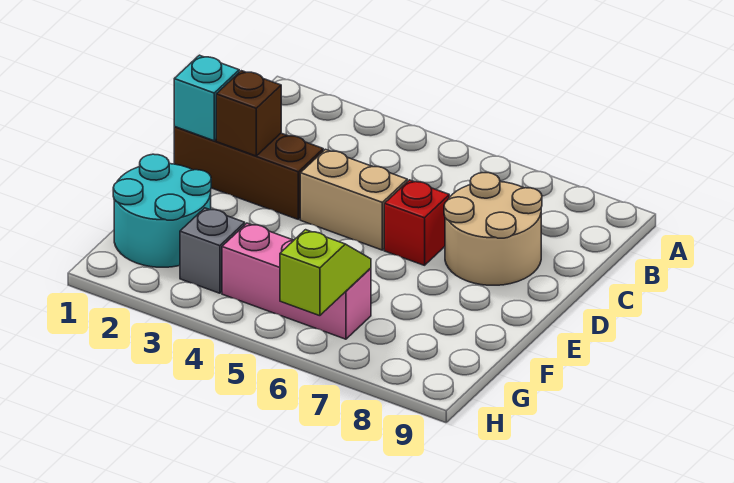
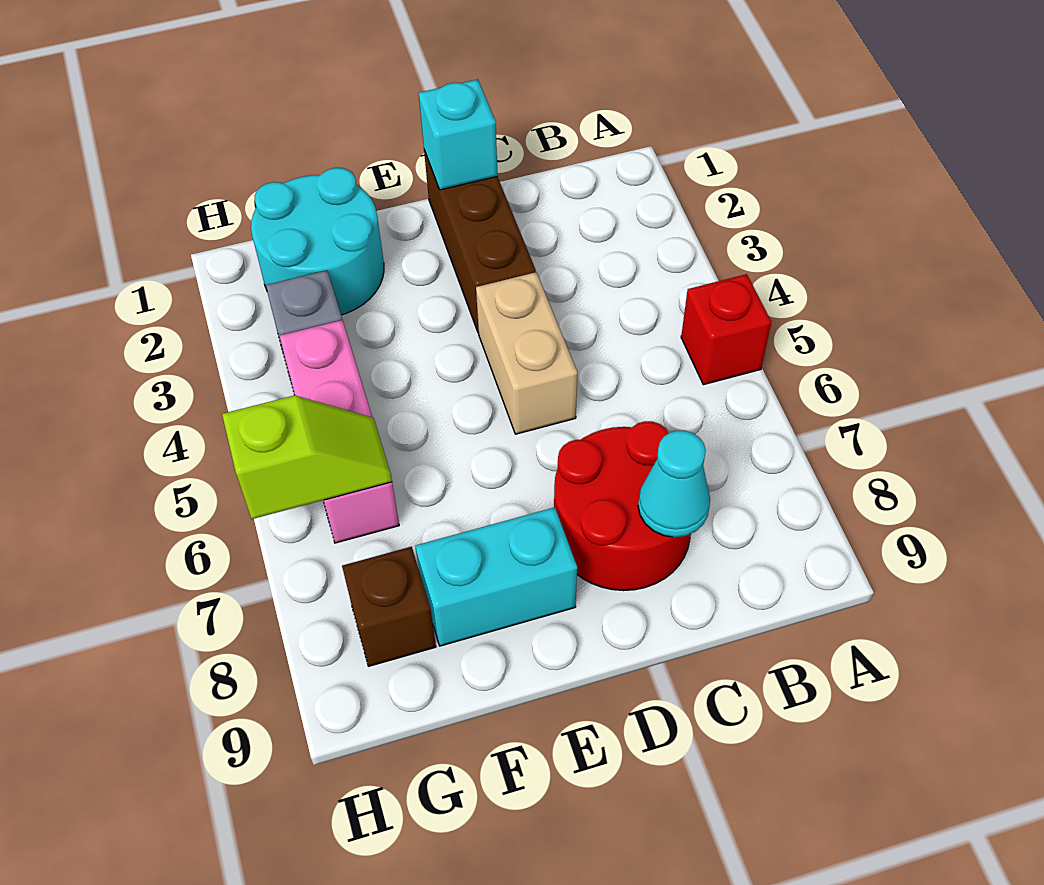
tan 2x2 round brick [444,173,542,285] -> red 2x2 round brick [554,421,691,591]
none -> cyan 1x1 cone [638,431,710,537]
brown 1x1 brick [216,71,281,156] -> brown 1x1 brick moved to [342,547,436,666]
red 1x1 brick [384,180,449,265] -> red 1x1 brick moved to [681,274,771,385]
none -> cyan 1x2 brick [415,507,577,646]

